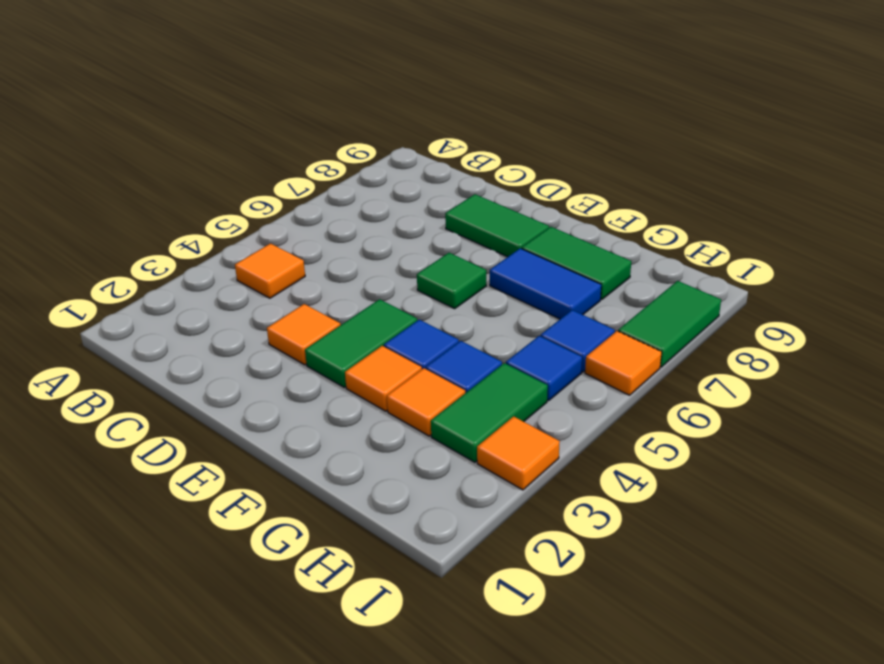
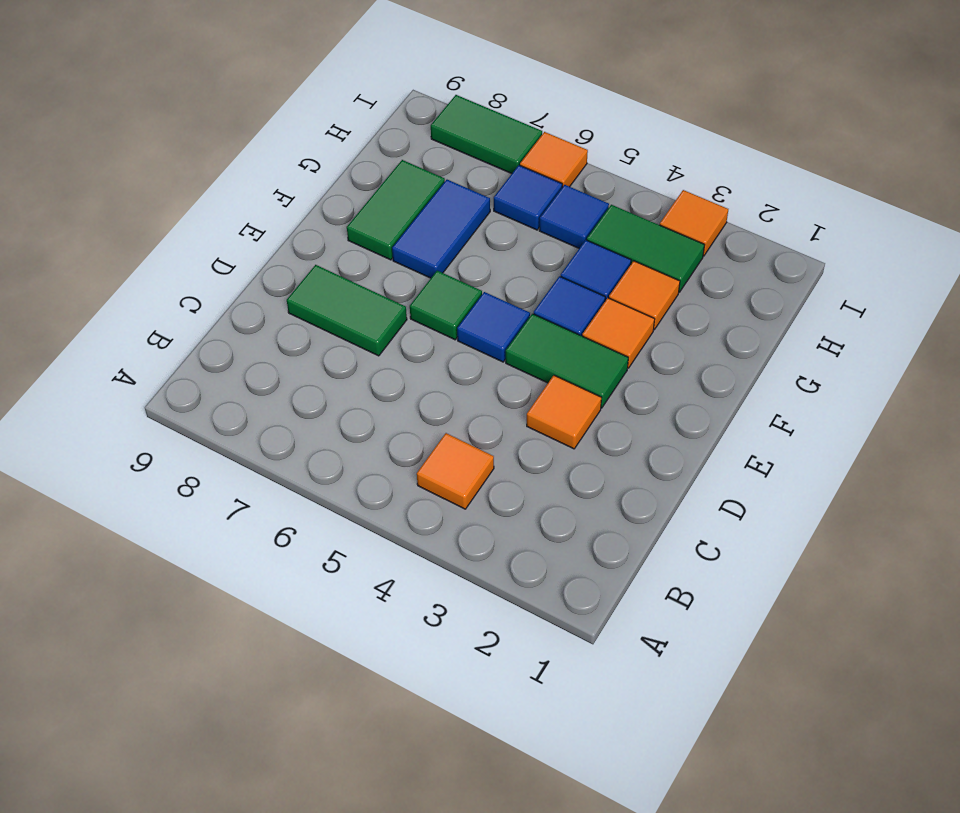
green 1x2 tile [445,194,549,257] -> green 1x2 tile turned to [287,265,407,356]
none -> blue 1x1 tile [457,292,530,362]

